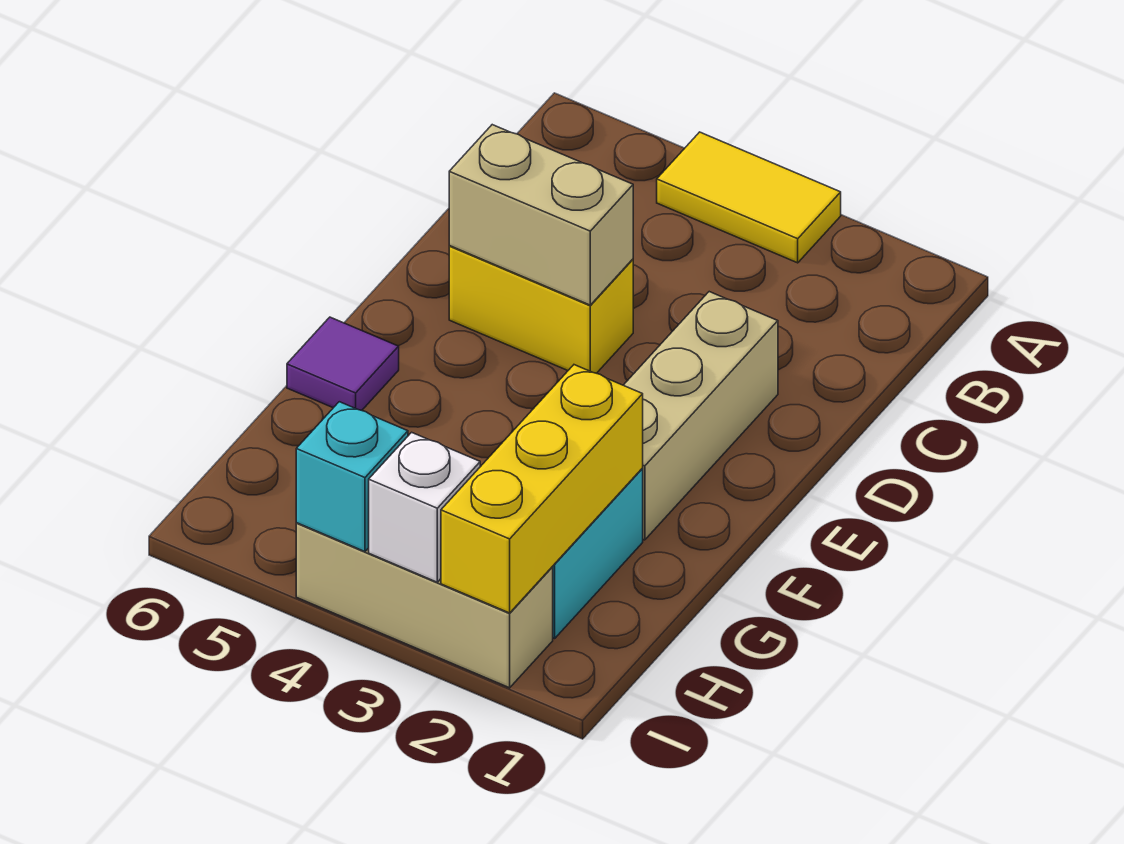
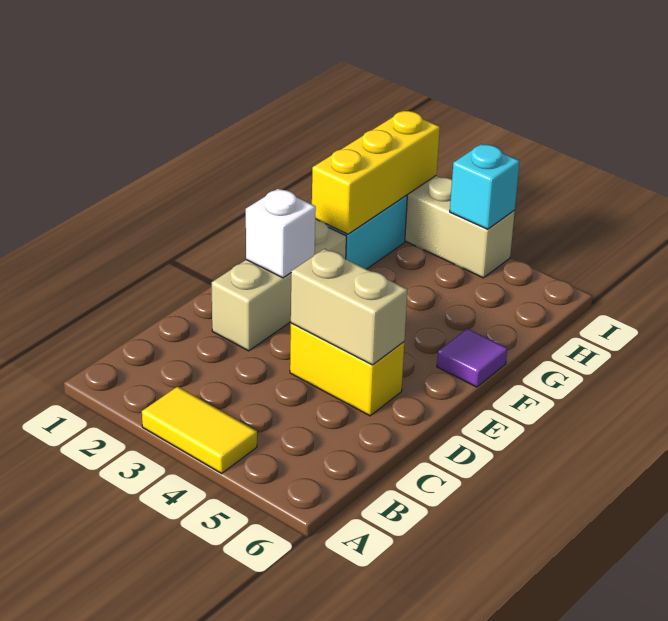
white 1x1 brick [369,432,480,582] -> white 1x1 brick moved to [246,189,316,278]

